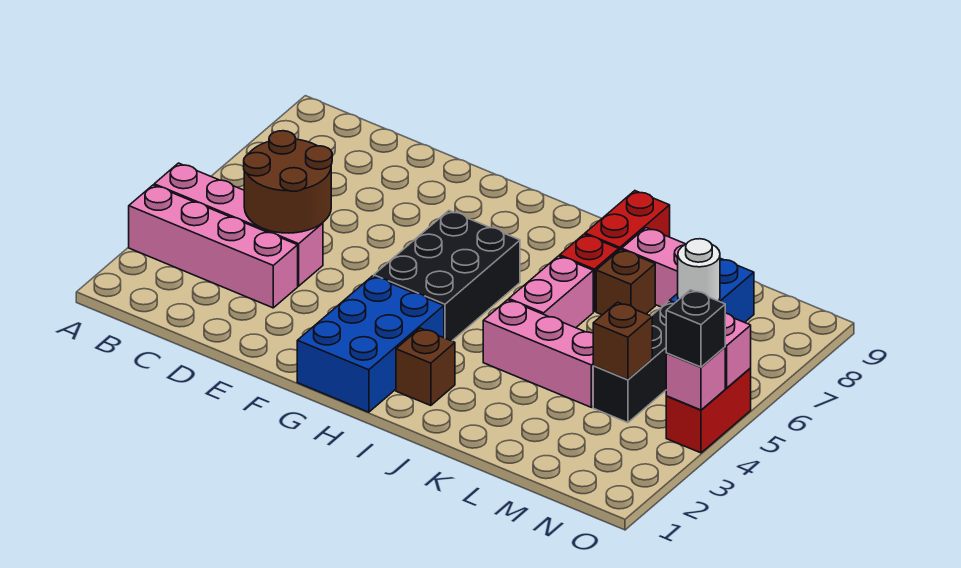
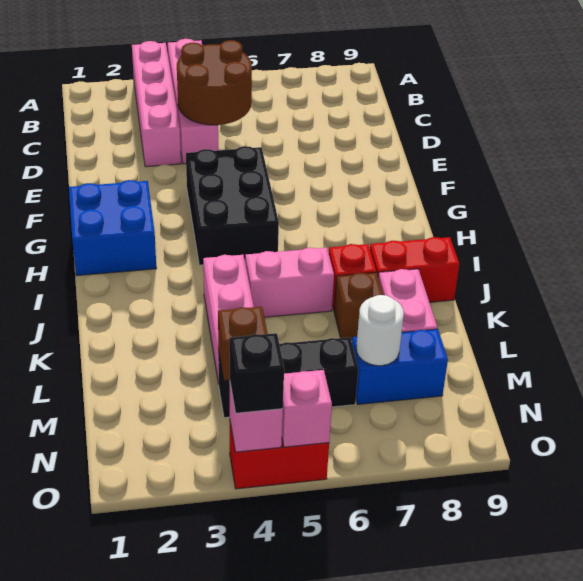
blue 2x3 brick [297,276,444,412] -> blue 2x2 brick [69,180,156,276]
black 2x3 brick [374,211,520,341] -> black 2x3 brick turned to [186,146,279,265]
brown 1x1 brick [396,328,455,406] -> none

